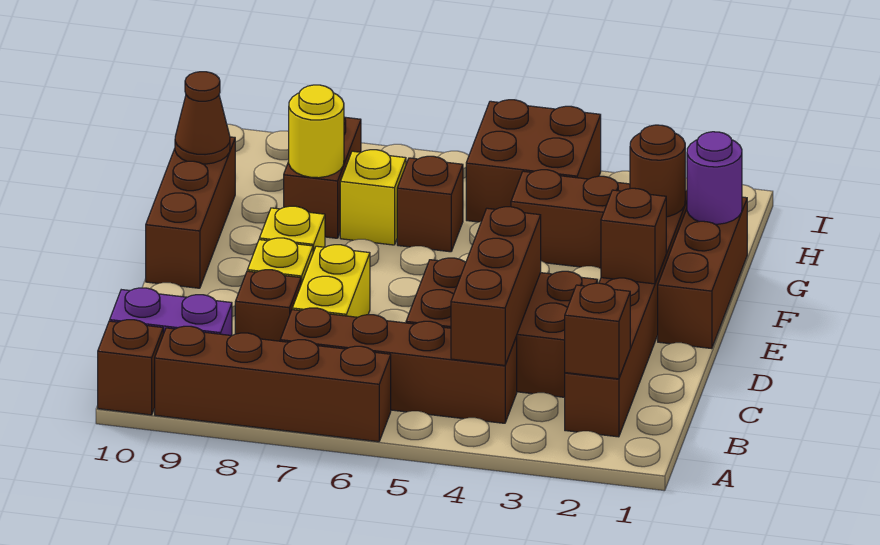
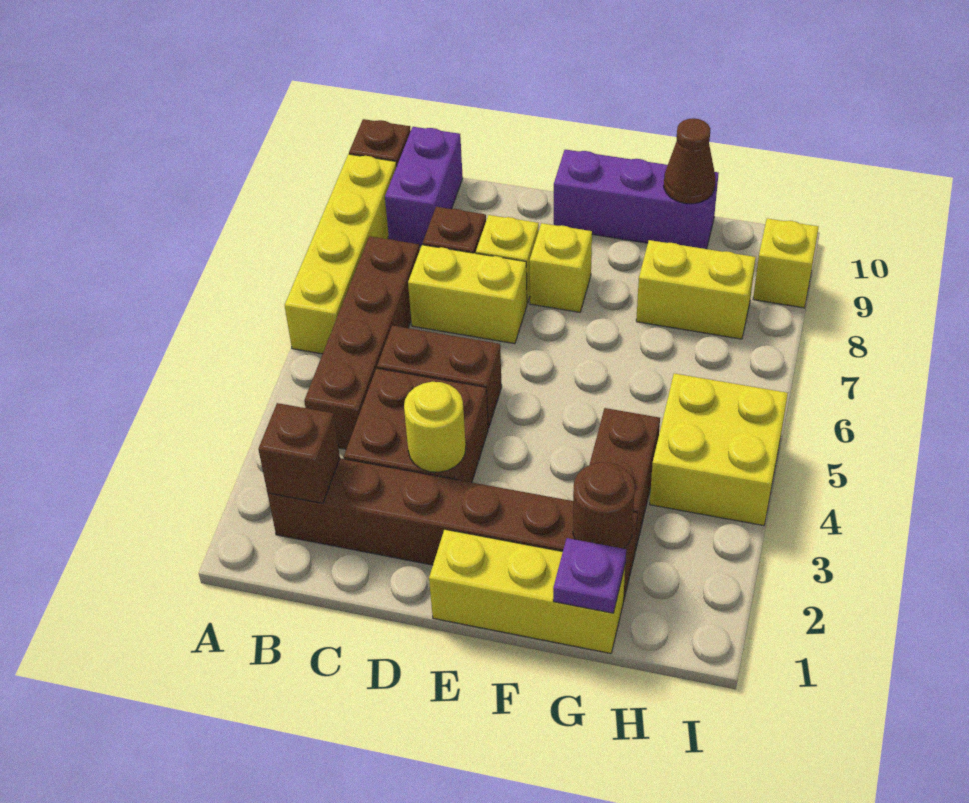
brown 1x4 brick [155,326,391,442] -> yellow 1x4 brick [285,154,397,354]
brown 1x3 brick [451,207,541,365] -> none
brown 1x3 brick [658,197,747,349] -> yellow 1x3 brick [429,529,625,653]
brown 1x1 brick [601,188,666,284] -> none
brown 1x3 brick [146,137,235,288] -> purple 1x3 brick [554,149,719,249]
purple 1x1 round brick [687,132,742,224] -> purple 1x1 plate [553,538,626,613]
brown 1x1 brick [397,156,463,252] -> none
yellow 1x1 brick [340,150,406,245] -> yellow 1x1 brick moved to [753,218,819,308]
brown 1x2 brick [284,117,361,238] -> yellow 1x2 brick [636,240,756,339]
yellow 1x1 round brick [289,85,344,178] -> yellow 1x1 round brick moved to [404,382,466,472]
brown 2x2 brick [466,100,601,222] -> yellow 2x2 brick [650,373,788,526]

